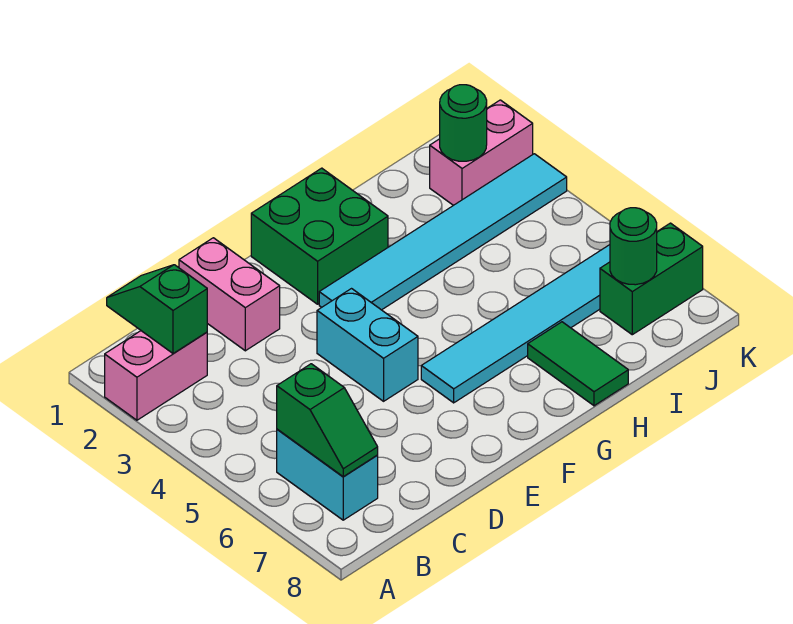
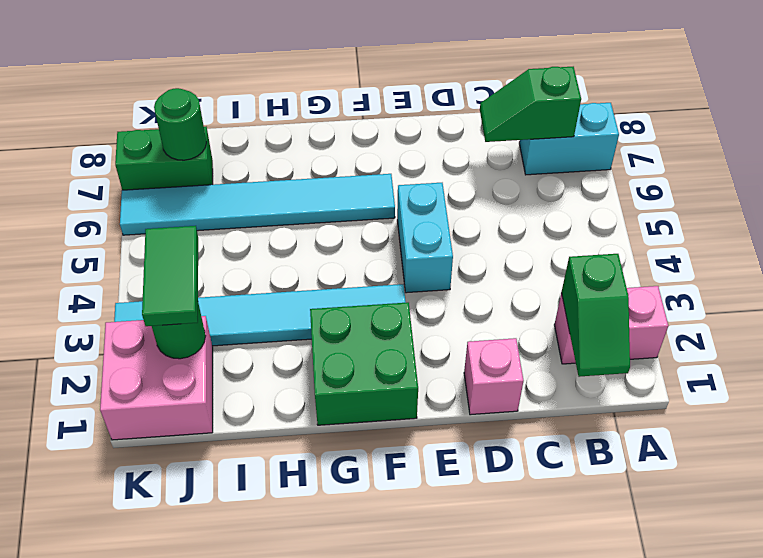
cyan 1x2 brick [277,429,378,520] -> cyan 1x2 brick turned to [519,103,619,175]
green 1x2 slope [277,364,378,477] -> green 1x2 slope turned to [480,67,581,142]
pink 1x2 brick [179,238,280,351] -> pink 1x1 brick [464,338,523,415]
green 1x2 tile [528,322,628,406] -> green 1x2 tile moved to [142,226,198,326]
pink 1x2 brick [430,100,533,205] -> pink 2x2 brick [100,316,213,440]

